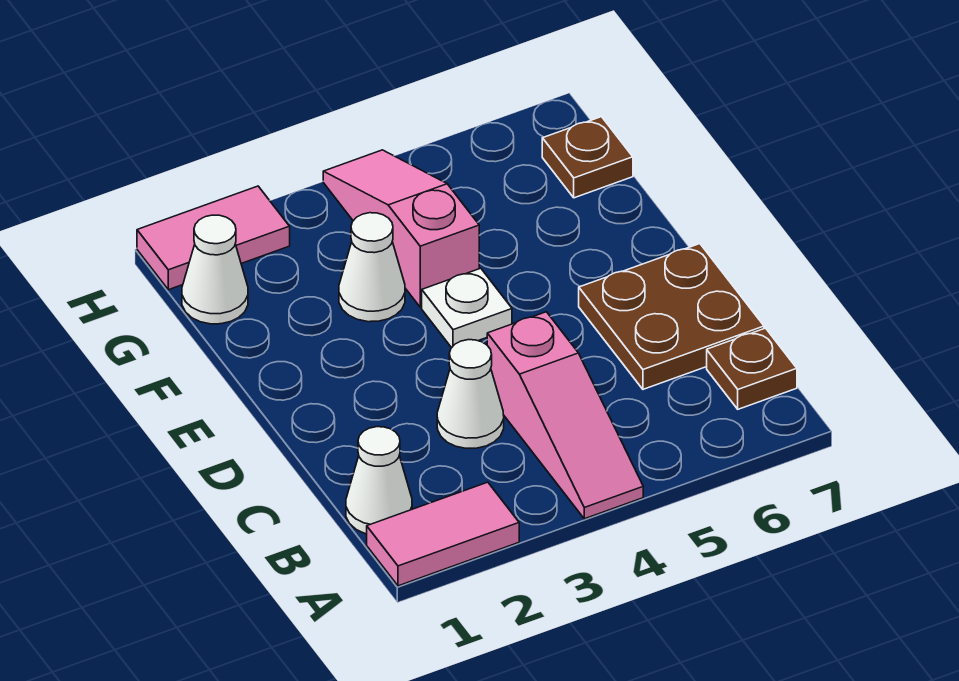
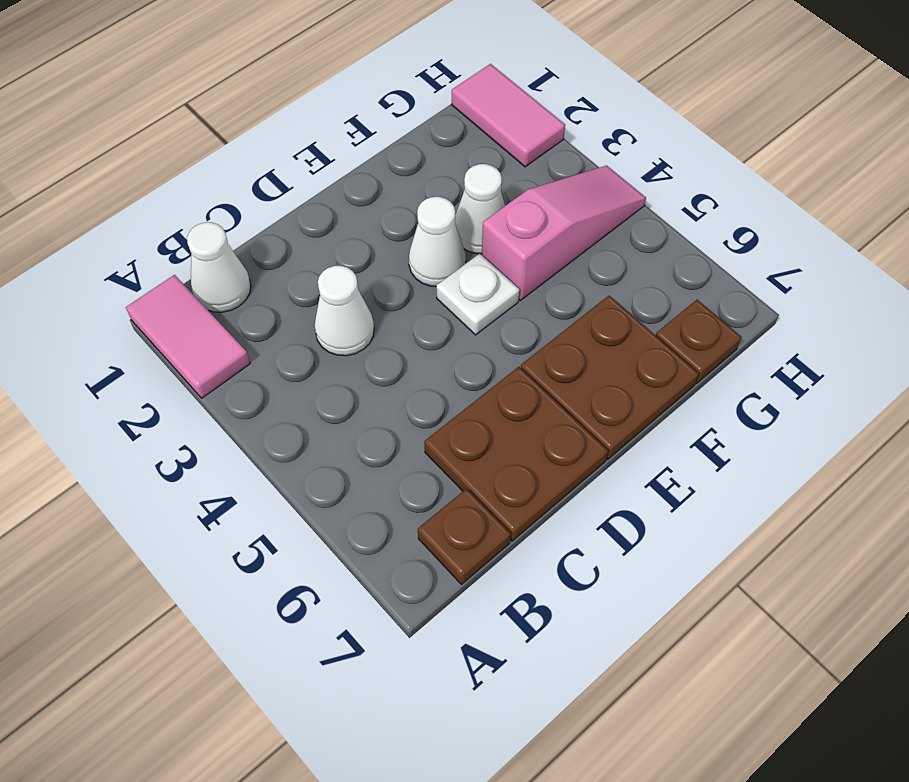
pink 1x3 slope [487,312,643,519] -> none
none -> brown 2x2 plate [521,296,699,459]
white 1x1 cone [182,215,248,324] -> white 1x1 cone moved to [409,197,466,287]

